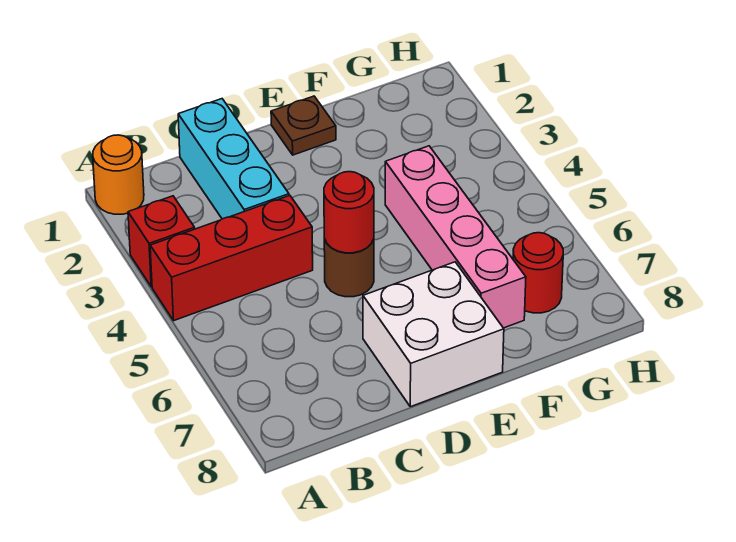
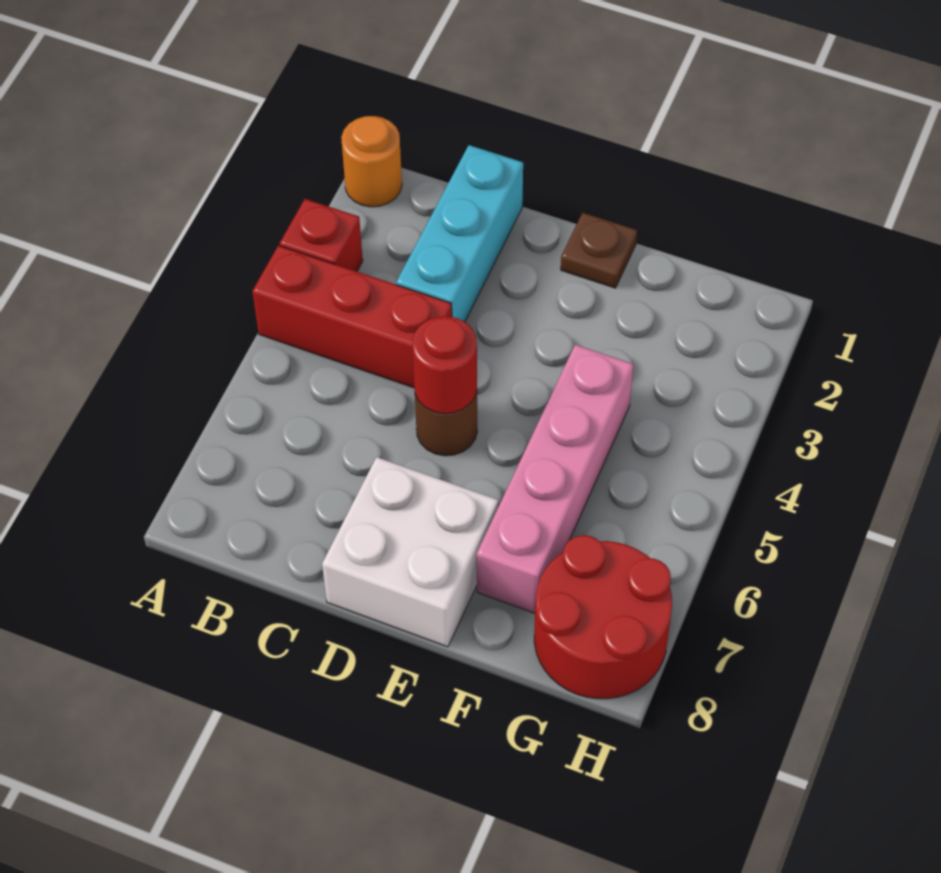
red 1x1 round brick [513,233,563,313] -> red 2x2 round brick [534,535,672,699]

